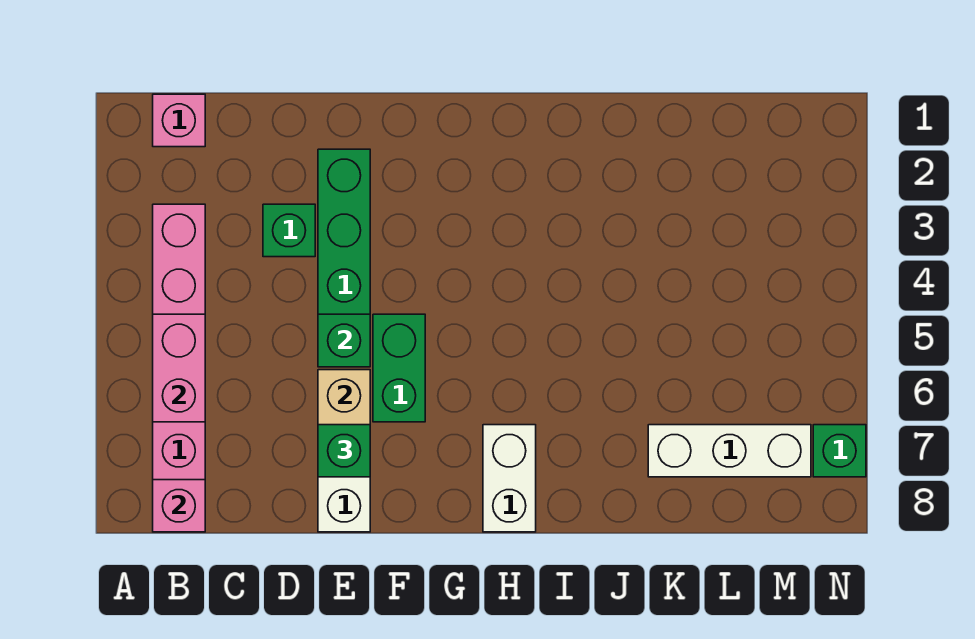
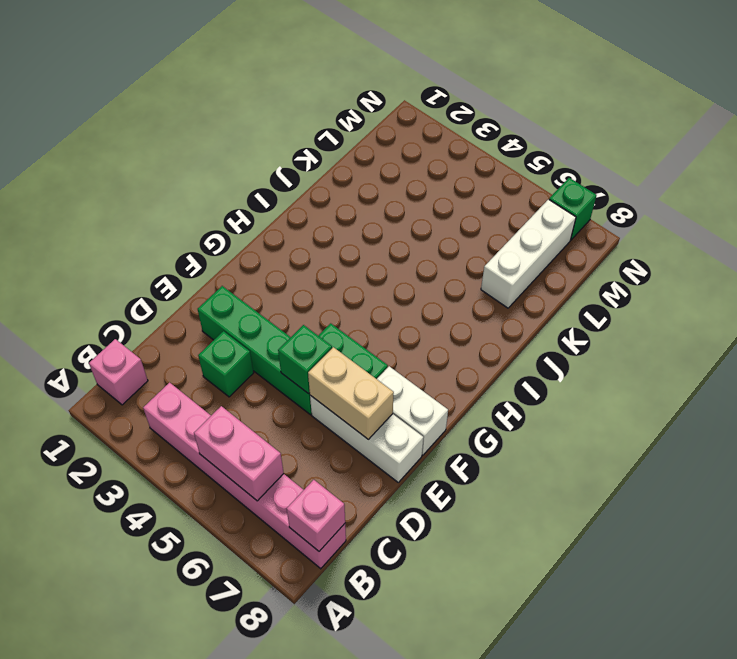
green 1x1 brick [318,425,370,477] -> none
white 1x2 brick [483,425,536,532] -> white 1x2 brick moved to [377,366,448,455]

